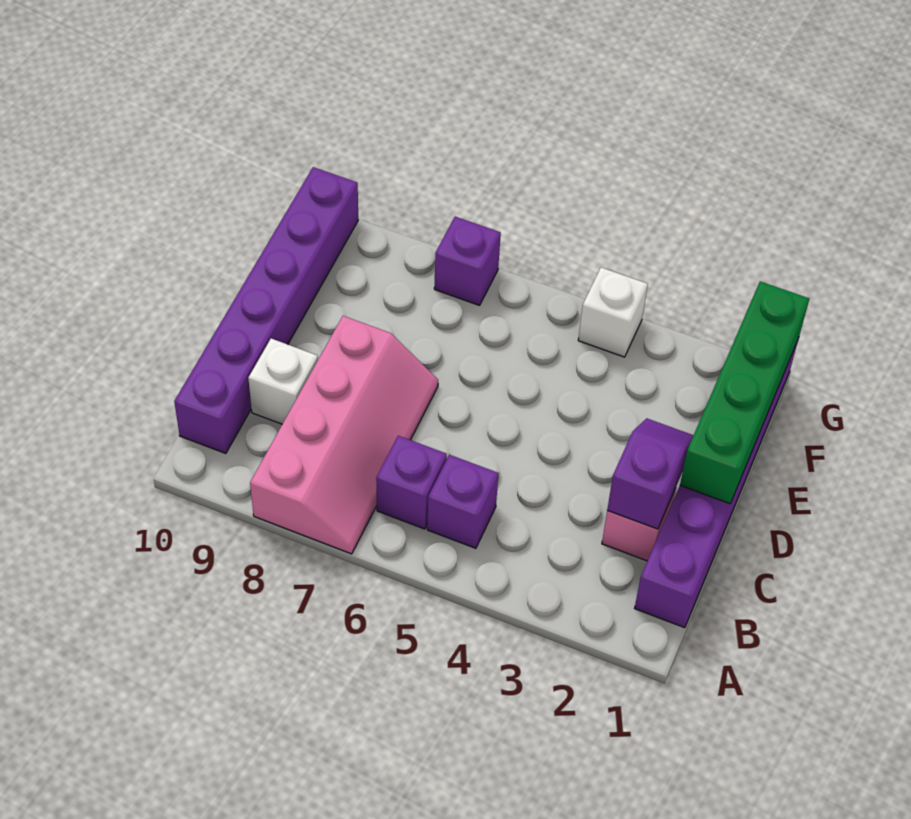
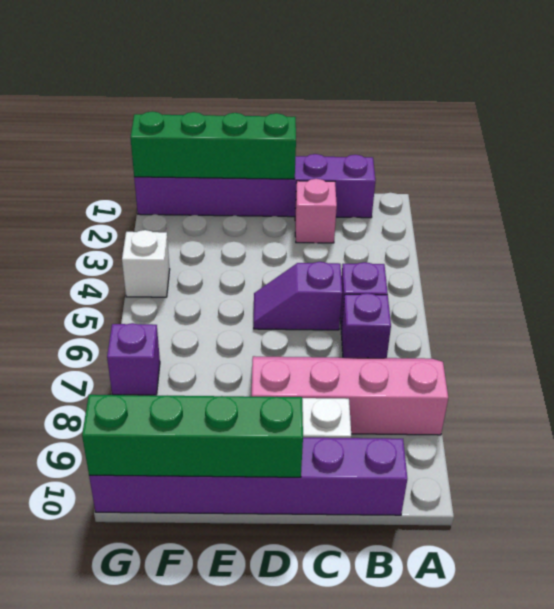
purple 1x2 slope [607,418,694,529] -> purple 1x2 slope moved to [254,262,342,330]
none -> green 1x4 brick [82,395,303,477]

